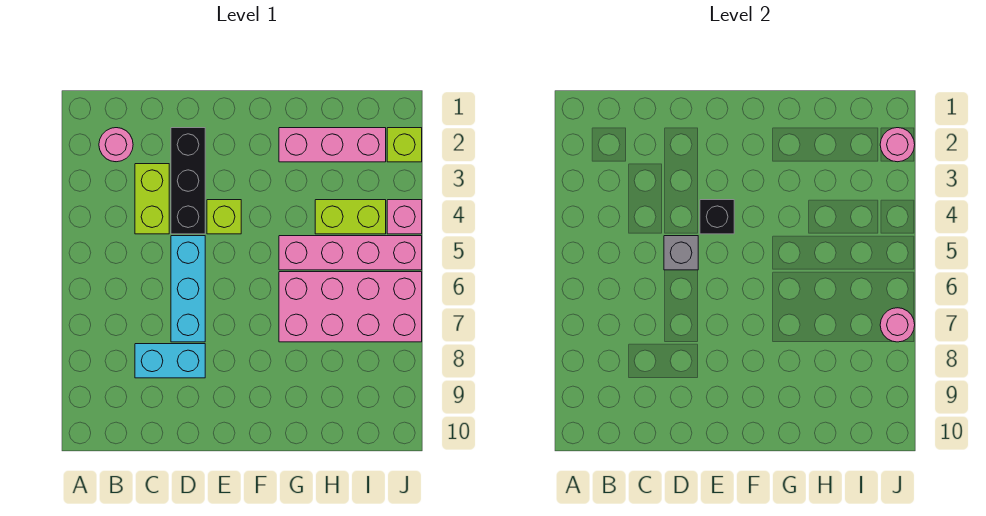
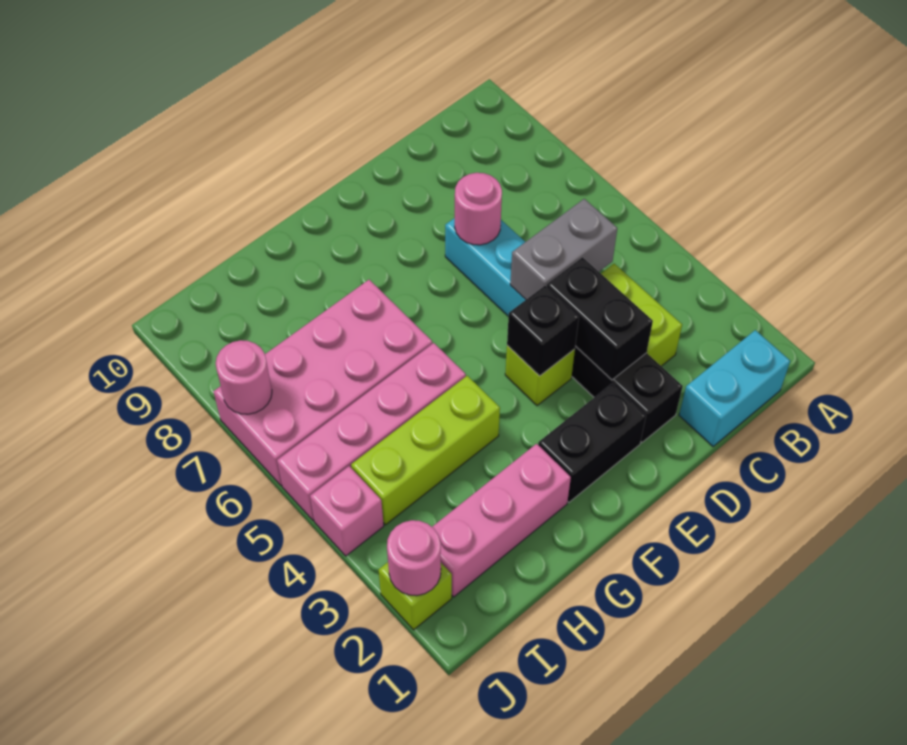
pink 1x1 round brick [99,128,133,162] -> pink 1x1 round brick moved to [455,173,502,245]
cyan 1x2 brick [135,344,205,378] -> cyan 1x2 brick moved to [679,330,790,447]
none -> black 1x2 brick [547,257,653,380]
grey 1x1 brick [664,236,698,270] -> grey 1x2 brick [510,199,617,299]
none -> black 1x2 brick [538,384,646,502]
lime 1x2 brick [315,200,386,234] -> lime 1x3 brick [351,376,500,525]

